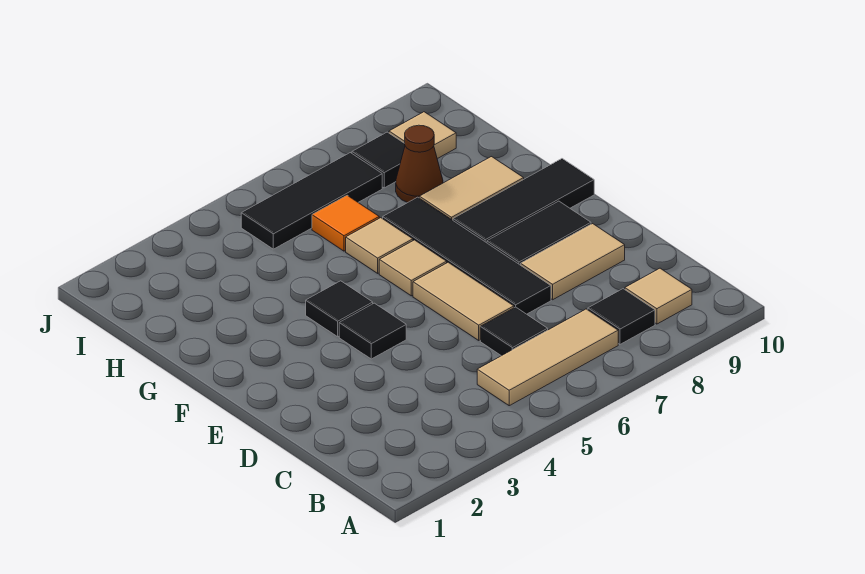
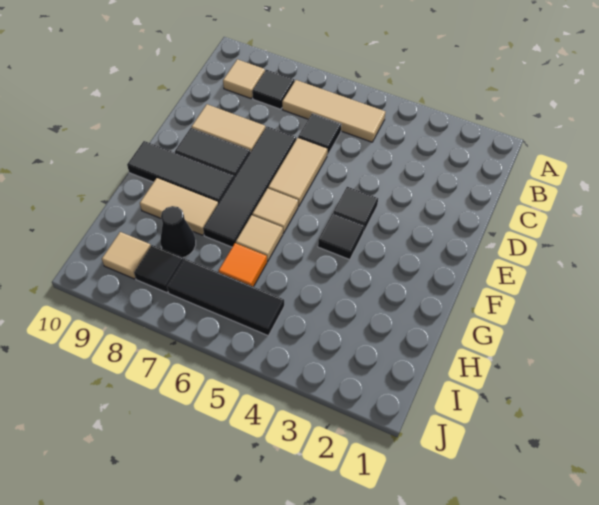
brown 1x1 cone [396,125,443,203] -> black 1x1 cone [160,206,196,258]

